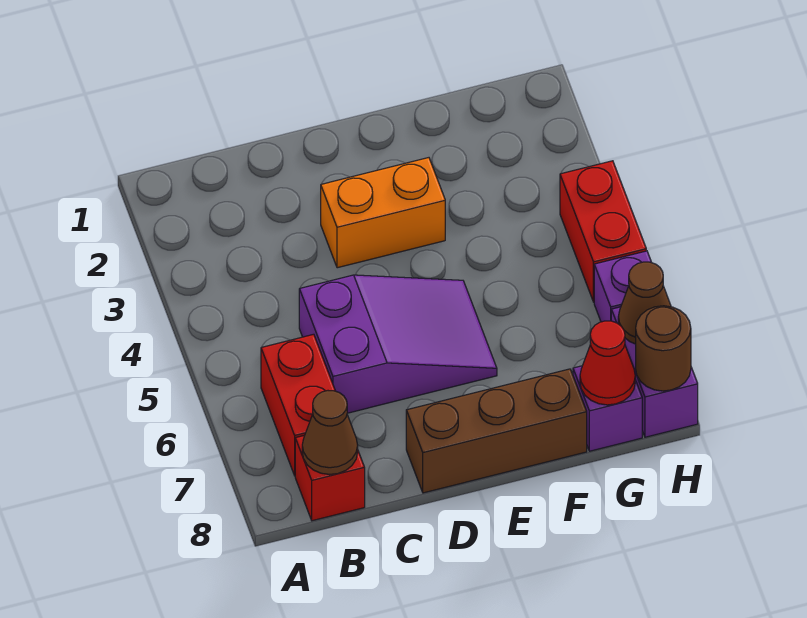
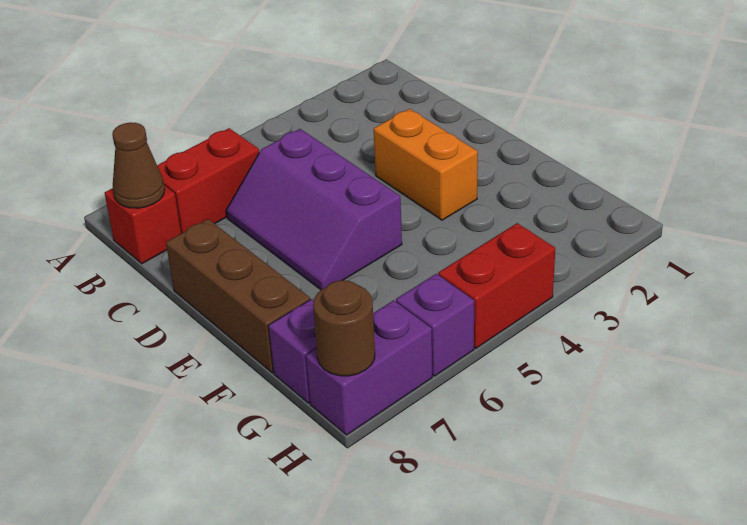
purple 2x3 slope [299,275,497,413] -> purple 2x3 slope turned to [226,129,402,290]
red 1x1 cone [580,321,635,405] -> none
brown 1x1 cone [618,262,671,344] -> none

